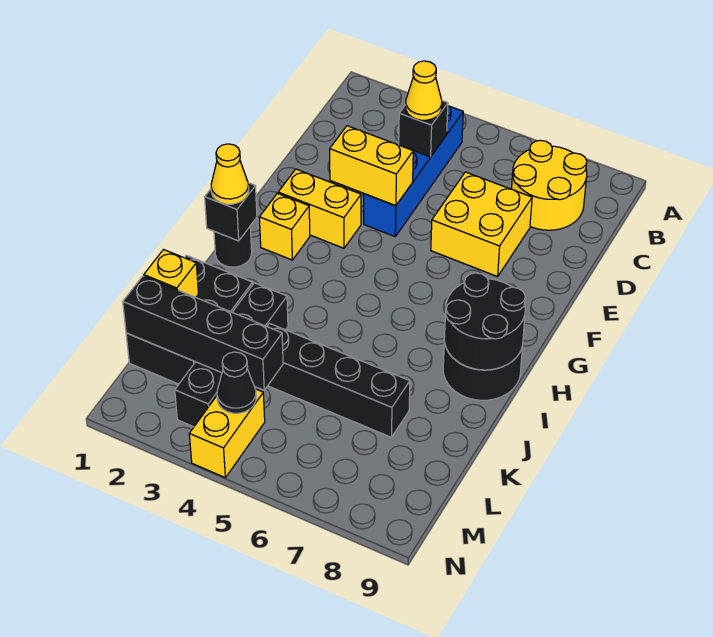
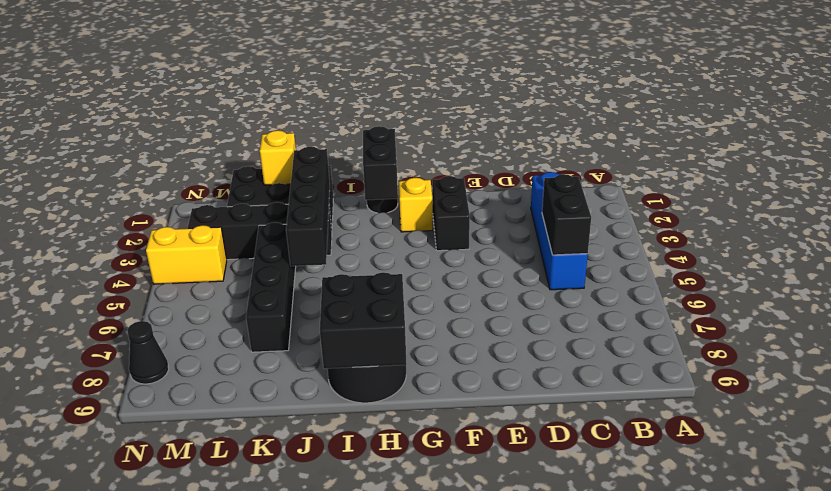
blue 1x4 brick [364,106,463,237] -> blue 1x4 brick turned to [531,172,588,290]
yellow 2x2 round brick [512,140,587,230] -> none
black 1x1 brick [399,101,448,157] -> black 1x2 brick [542,174,591,255]
yellow 1x1 cone [406,61,442,120] -> none
yellow 2x2 brick [431,172,532,277] -> none
yellow 1x2 brick [330,126,413,206] -> none
yellow 1x2 brick [278,169,361,248] -> black 1x2 brick [432,176,470,251]
black 1x1 brick [205,183,257,241] -> black 1x2 brick [363,126,398,200]
yellow 1x1 cone [211,144,249,204] -> none
black 2x2 round brick [444,273,525,370] -> black 2x2 brick [320,272,407,369]
black 1x4 brick [123,276,283,390] -> black 1x4 brick moved to [286,147,330,266]
black 1x1 cone [217,352,256,413] -> black 1x1 cone moved to [127,321,169,384]

